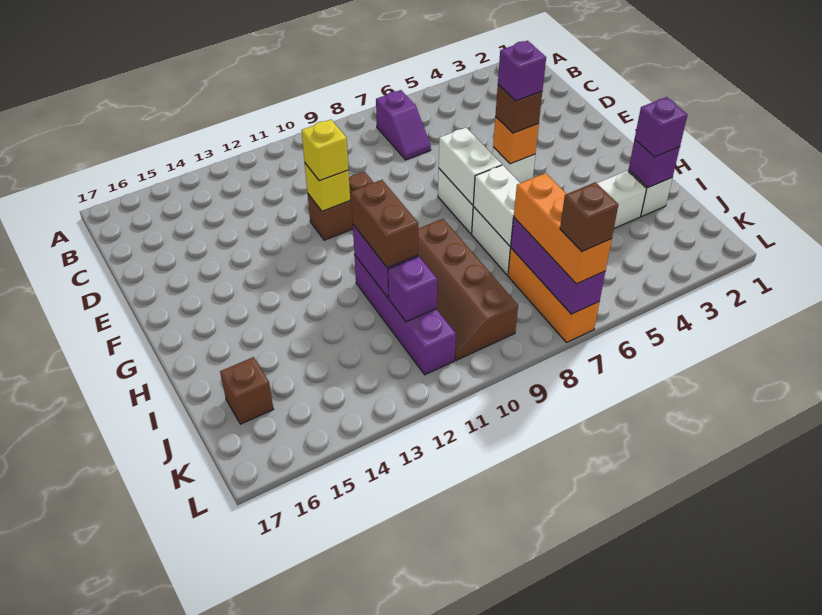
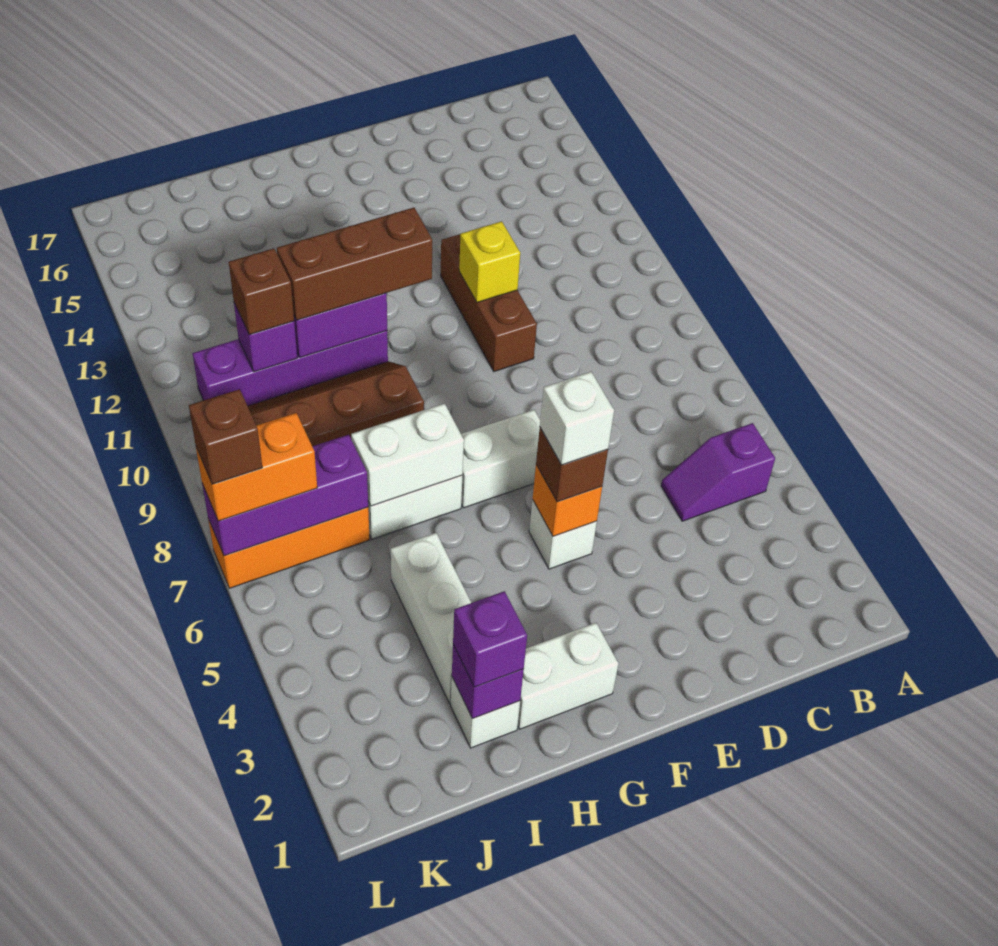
purple 1x2 slope [376,90,431,160] -> purple 1x2 slope moved to [661,423,775,521]
brown 1x2 brick [308,172,374,240] -> brown 1x3 brick [441,234,537,372]
yellow 1x1 brick [301,120,349,181] -> none
purple 1x1 brick [498,41,546,101] -> white 1x1 brick [540,372,614,465]
white 1x2 brick [439,128,502,205] -> white 1x2 brick moved to [518,623,618,729]
brown 1x2 brick [351,180,418,268] -> brown 1x3 brick [277,208,432,320]
orange 1x3 brick [514,173,612,284] -> orange 1x2 brick [196,413,317,521]
brown 1x1 brick [220,357,273,424] -> brown 1x1 brick moved to [229,248,294,335]

